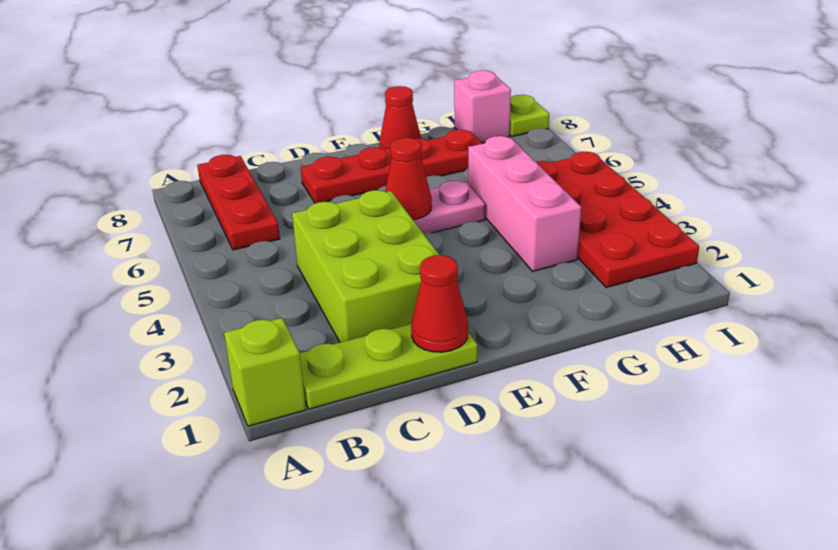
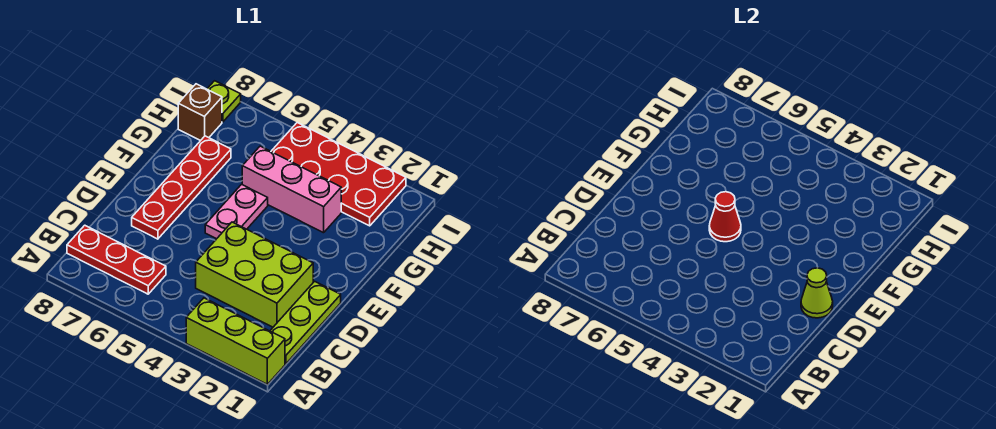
lime 1x1 brick [224,318,306,426] -> lime 1x3 brick [186,298,285,384]
red 1x1 cone [411,255,468,352] -> lime 1x1 cone [801,268,833,318]
red 1x1 cone [379,86,421,149] -> none
pink 1x1 brick [454,70,511,143] -> brown 1x1 brick [178,84,222,141]

